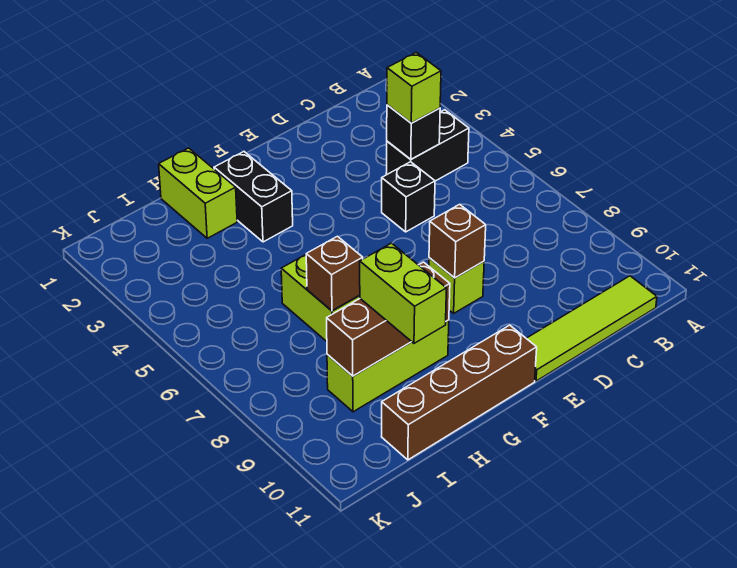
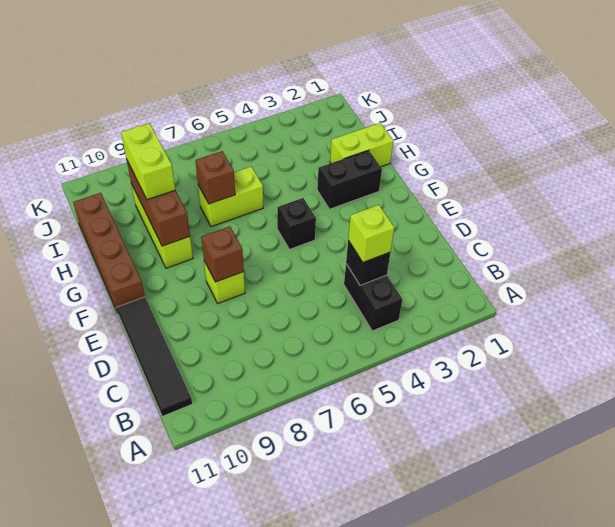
lime 1x4 tile [526,276,657,381] -> black 1x4 tile [116,297,192,416]
black 1x1 brick [382,162,435,232] -> black 1x1 brick moved to [277,198,316,250]
lime 1x2 brick [360,243,447,343] -> lime 1x2 brick turned to [121,123,175,200]

